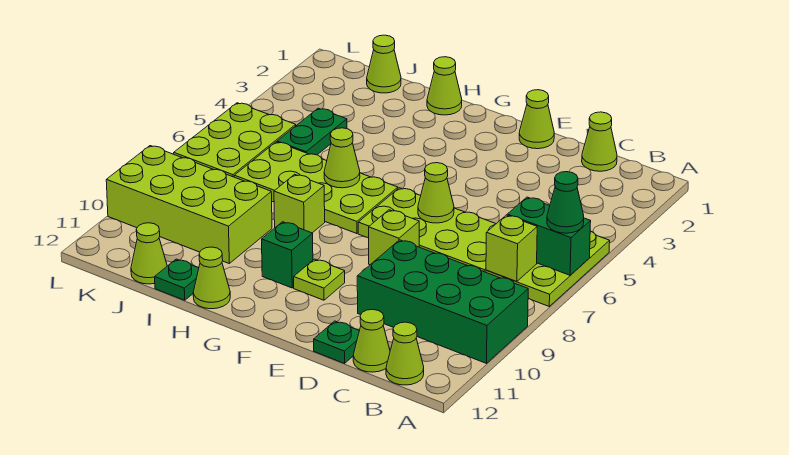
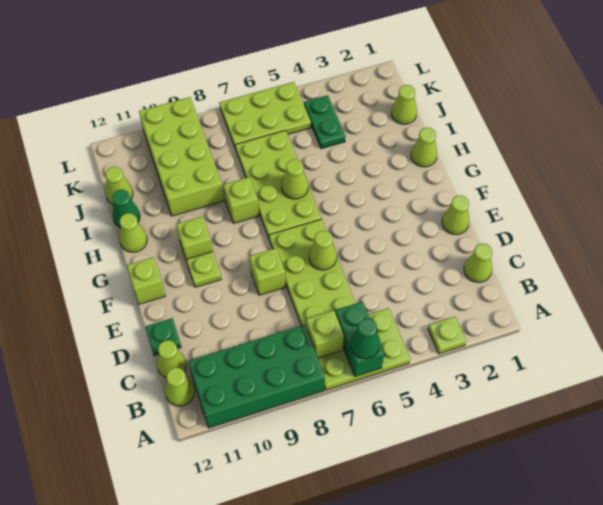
none -> lime 1x1 plate [428,316,466,354]
green 2x4 brick [357,240,528,363] -> green 2x4 brick turned to [188,325,325,428]
none -> lime 1x1 brick [127,257,165,304]
green 1x1 brick [262,222,313,288] -> lime 1x1 brick [176,216,212,261]
green 1x1 plate [155,259,199,300] -> green 1x1 cone [113,190,140,228]
green 1x2 plate [277,108,347,155] -> green 1x2 plate turned to [304,95,346,149]

